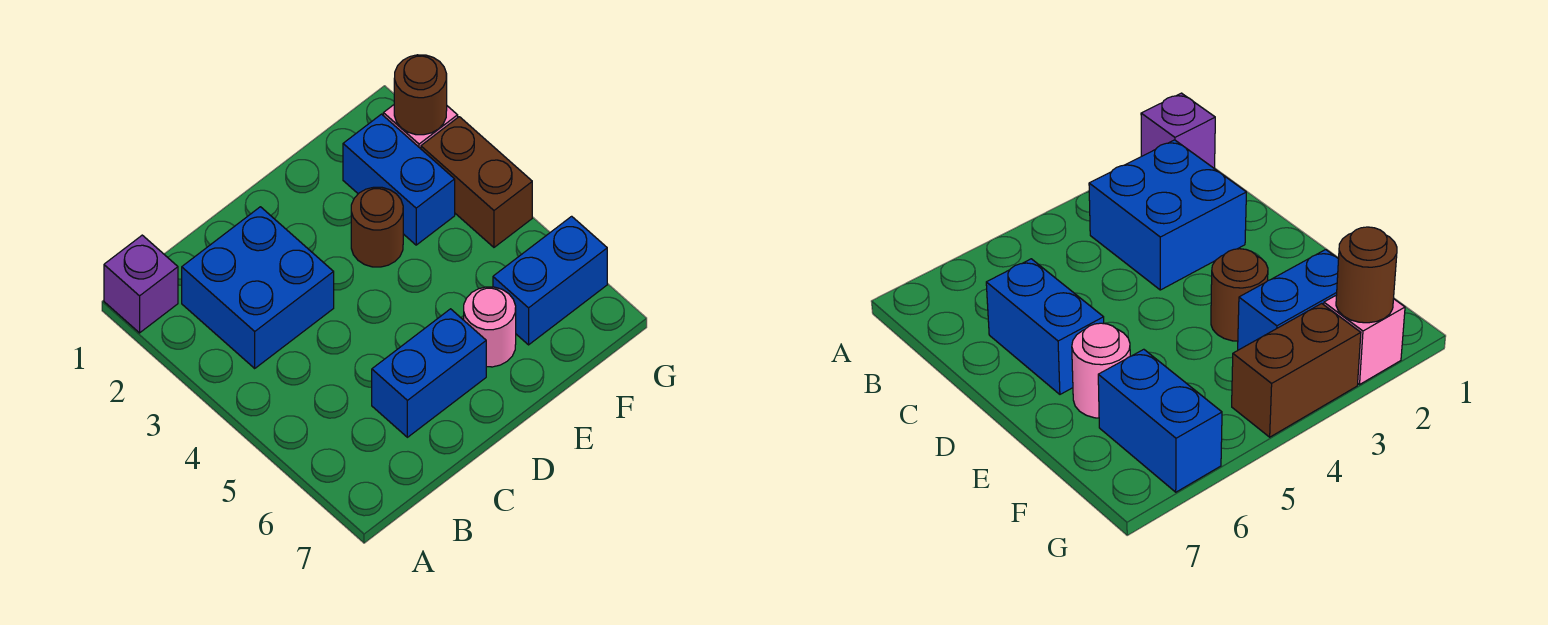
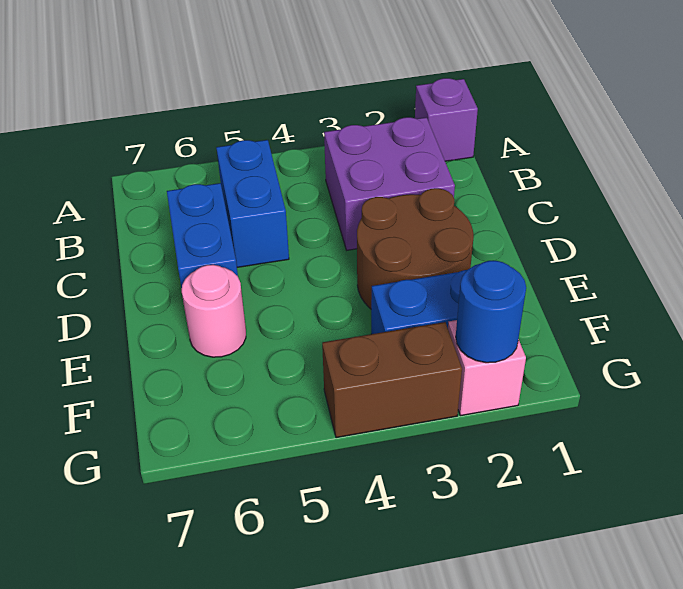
blue 2x2 brick [182,207,334,368] -> purple 2x2 brick [324,117,455,250]
brown 1x1 round brick [351,187,403,267] -> brown 2x2 round brick [357,188,474,309]
blue 1x2 brick [493,216,607,345] -> blue 1x2 brick moved to [216,140,289,267]
brown 1x1 round brick [394,55,447,135] -> blue 1x1 round brick [456,261,526,363]

